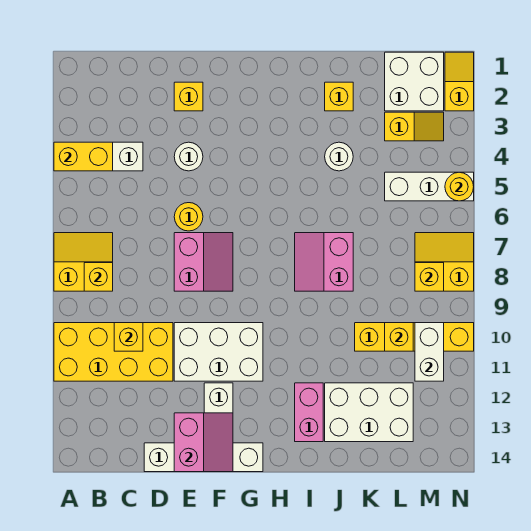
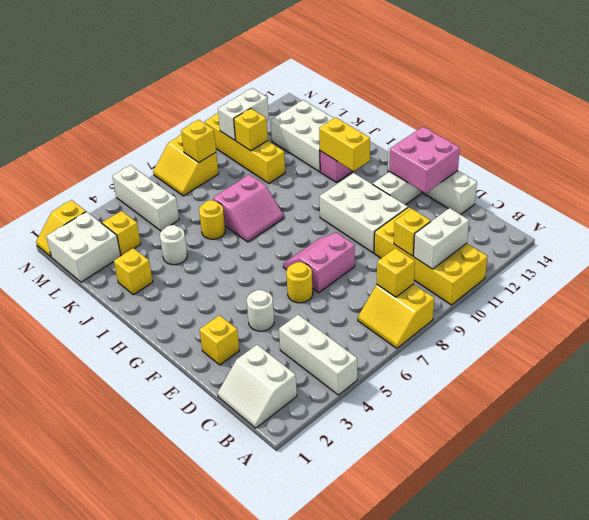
yellow 1x2 brick [54,142,113,171] -> yellow 1x2 brick moved to [319,117,370,171]
none -> white 2x2 slope [218,345,297,428]
none -> white 1x2 brick [413,208,469,269]
pink 2x2 slope [174,413,233,472] -> pink 2x2 brick [390,127,460,193]
yellow 1x1 round brick [445,172,474,201] -> yellow 1x1 round brick moved to [199,200,225,239]

